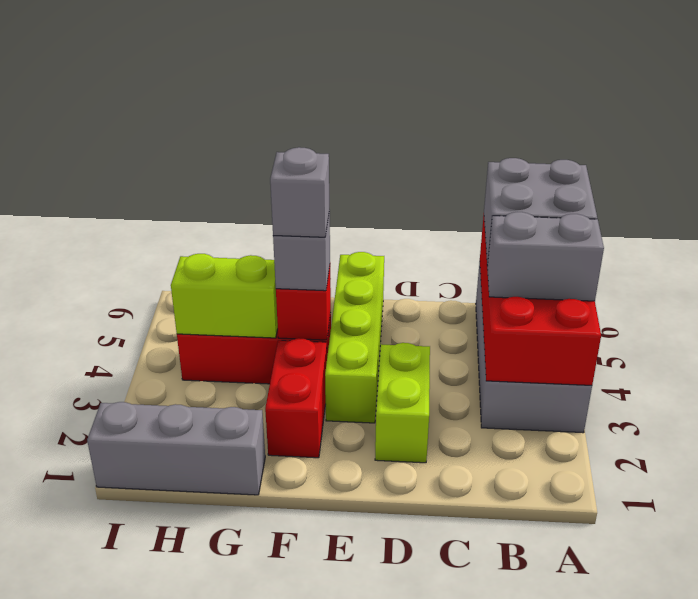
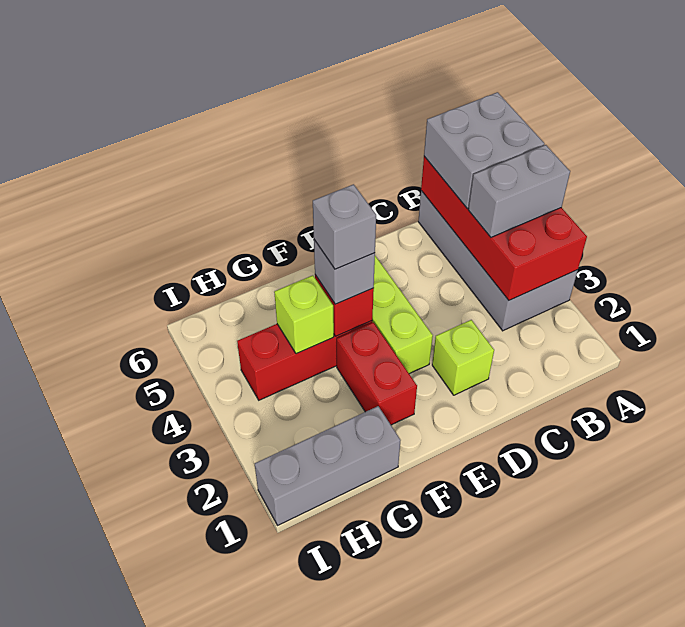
lime 1x2 brick [375,343,430,463] -> lime 1x1 brick [432,320,494,395]
lime 1x2 brick [171,254,278,338] -> lime 1x1 brick [274,275,334,354]

